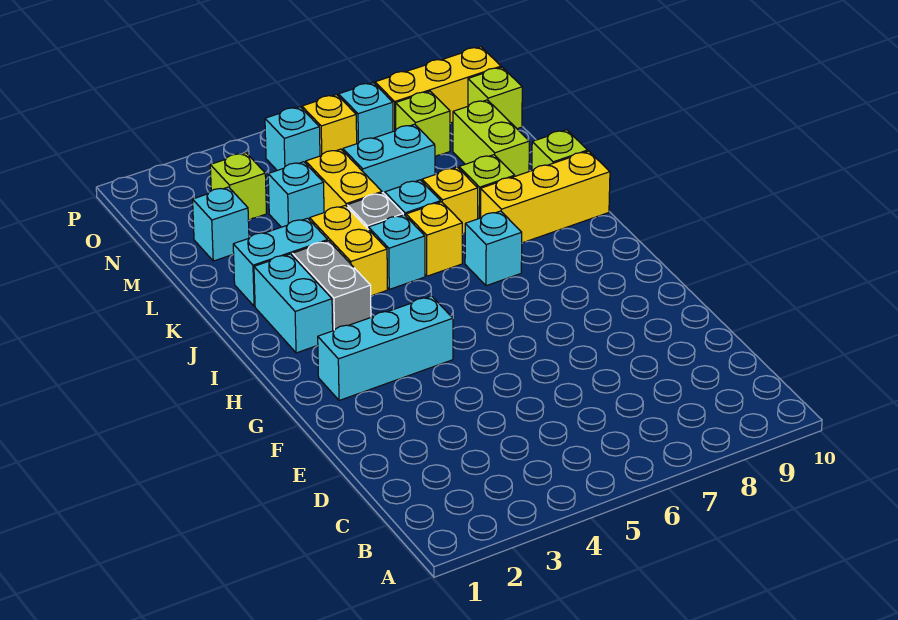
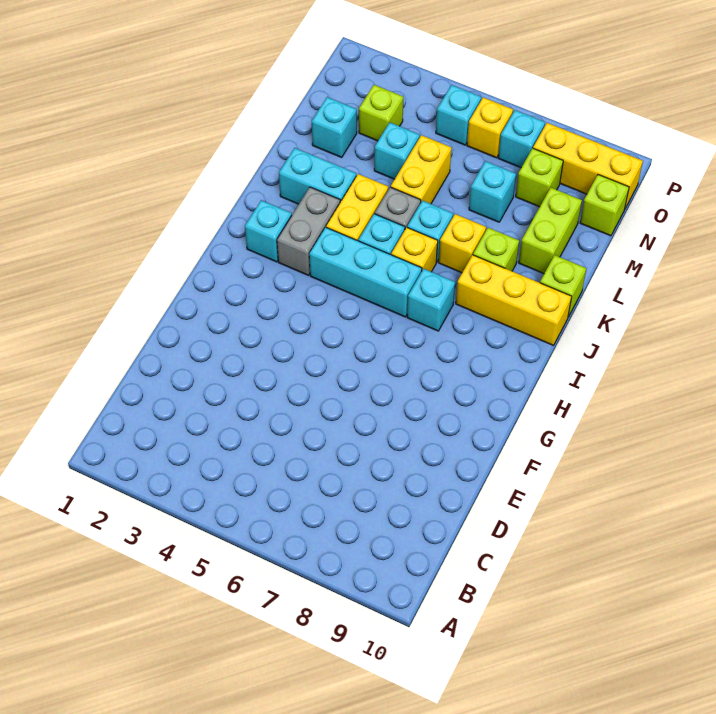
cyan 1x3 brick [318,296,453,401] -> cyan 1x3 brick moved to [309,227,422,317]
cyan 1x2 brick [254,254,333,353] -> cyan 1x1 brick [245,200,292,262]
cyan 1x2 brick [343,124,435,194] -> cyan 1x1 brick [469,161,516,222]

